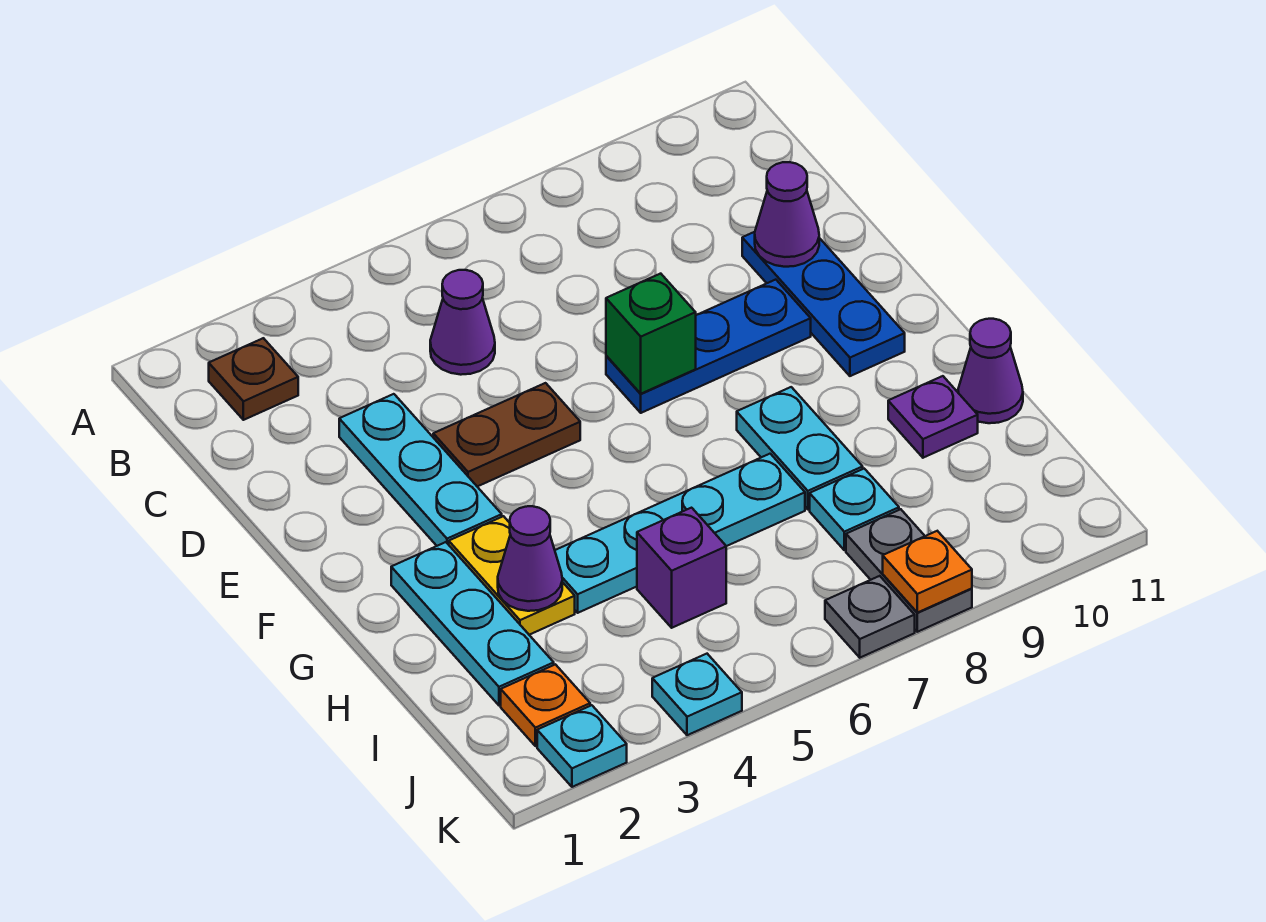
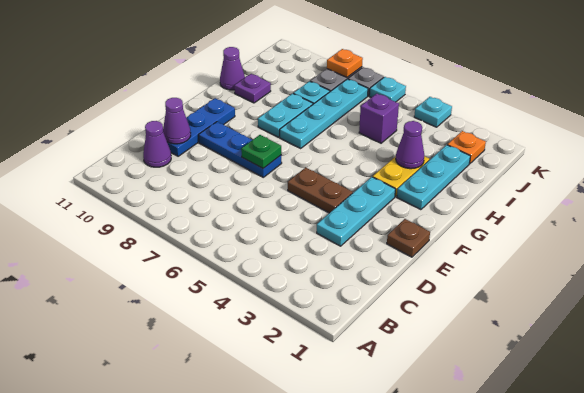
brown 1x1 plate [209,338,298,420] -> brown 1x1 plate moved to [387,219,430,257]
purple 1x1 cone [430,270,495,375] -> purple 1x1 cone moved to [143,121,171,167]
green 1x1 brick [606,274,696,394] -> green 1x1 plate [241,135,281,168]
cyan 1x4 plate [555,454,805,613] -> cyan 1x4 plate turned to [280,79,368,148]
cyan 1x1 plate [537,705,627,787] -> cyan 1x1 plate moved to [369,77,406,102]

